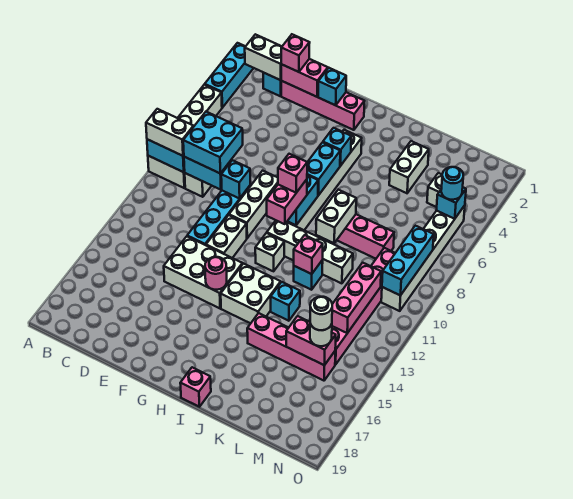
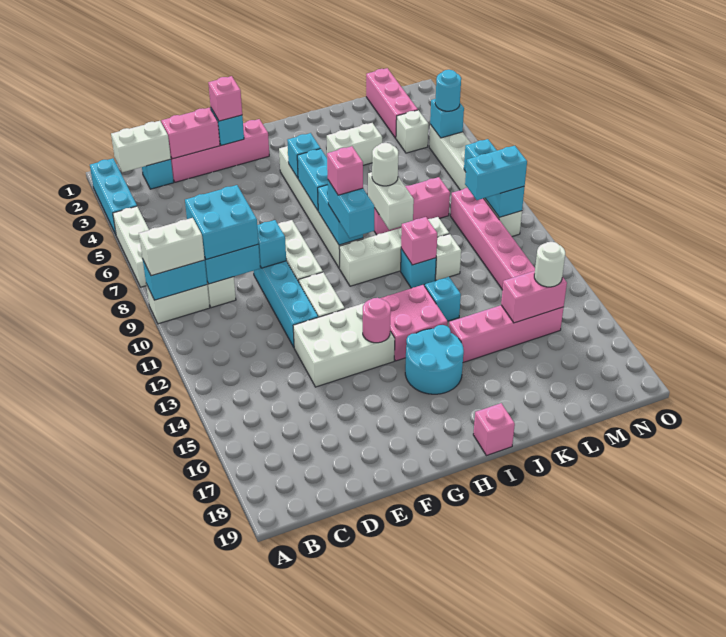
pink 1x1 brick [281,34,310,72] -> pink 1x1 brick moved to [208,76,242,121]
pink 1x2 brick [267,179,307,224] -> cyan 1x2 brick [328,180,374,238]
white 1x1 brick [255,233,284,271] -> white 1x1 brick moved to [435,234,461,281]
white 2x2 brick [221,264,281,323] -> pink 2x2 brick [380,285,448,361]
none -> cyan 2x2 round brick [405,325,464,394]
white 1x2 brick [389,141,429,193] -> white 1x2 brick turned to [327,123,382,165]
none -> cyan 1x2 brick [465,146,527,200]
pink 1x3 brick [332,263,381,333] -> pink 1x3 brick moved to [366,68,418,138]
white 1x1 round brick [310,297,332,330] -> white 1x1 round brick moved to [372,143,398,186]

